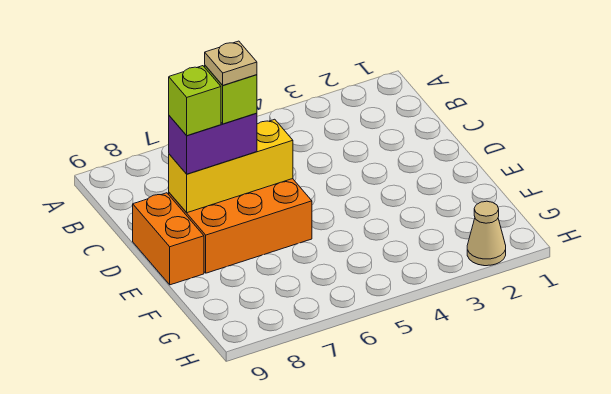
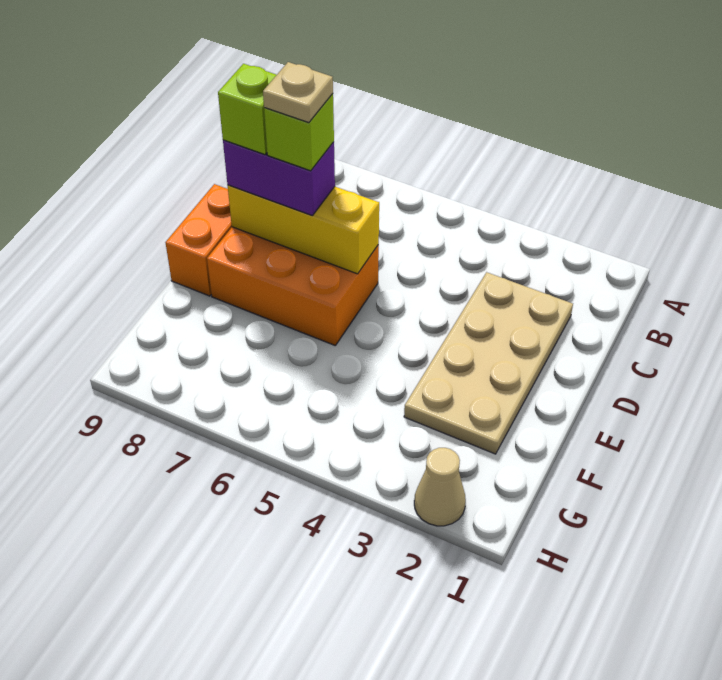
none -> tan 2x4 plate [404,272,573,454]

